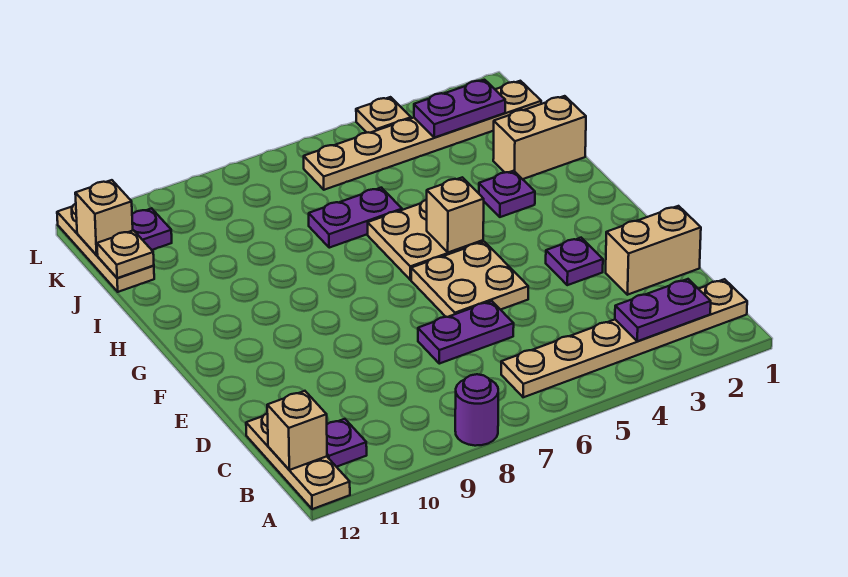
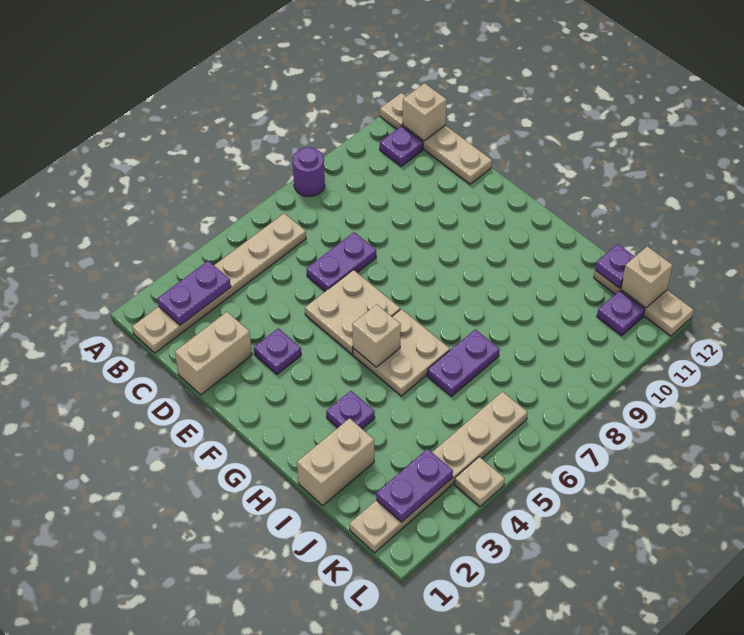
tan 1x3 plate [246,414,350,509] -> tan 1x4 plate [380,93,492,184]
tan 1x1 plate [97,230,154,278] -> purple 1x1 plate [595,244,635,288]

